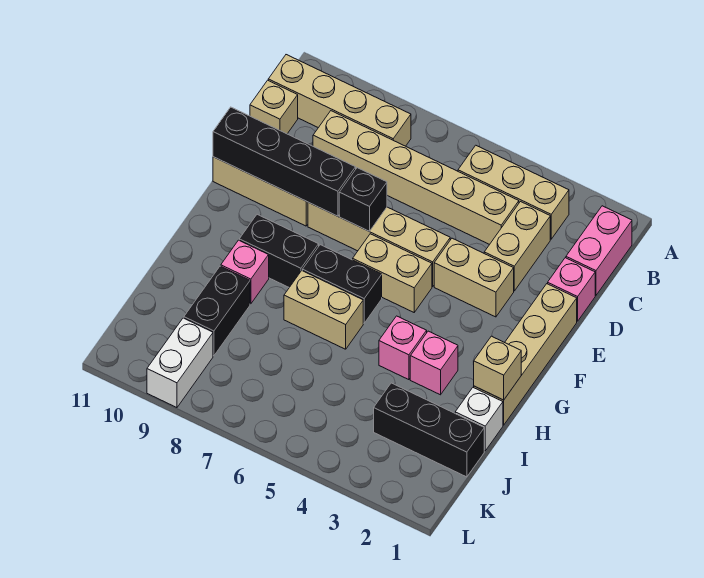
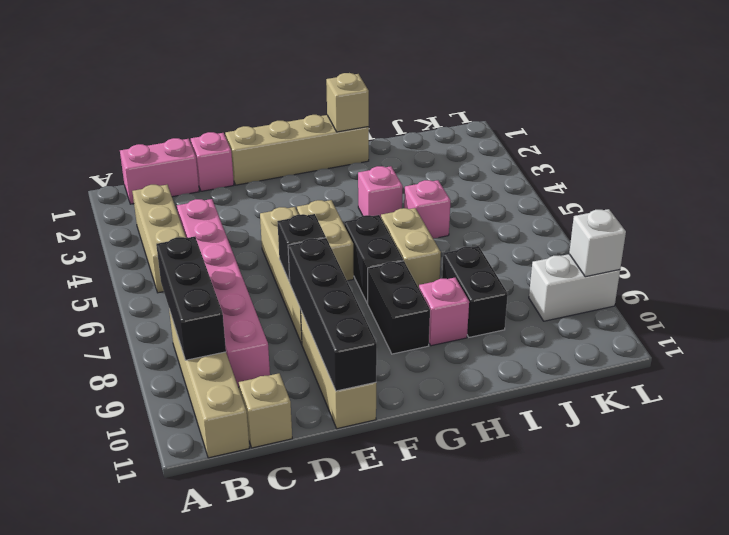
tan 1x2 brick [484,202,550,291] -> none
tan 1x6 brick [313,111,519,245] -> pink 1x6 brick [177,199,270,387]
tan 1x2 brick [434,238,514,317] -> none
pink 1x1 brick [410,331,458,395] -> pink 1x1 brick moved to [404,180,451,239]
white 1x1 brick [455,387,503,451] -> white 1x1 brick moved to [569,209,626,277]
black 1x2 brick [184,266,250,356] -> black 1x2 brick turned to [442,246,508,337]
black 1x3 brick [374,383,484,477] -> black 1x3 brick moved to [156,237,226,360]

